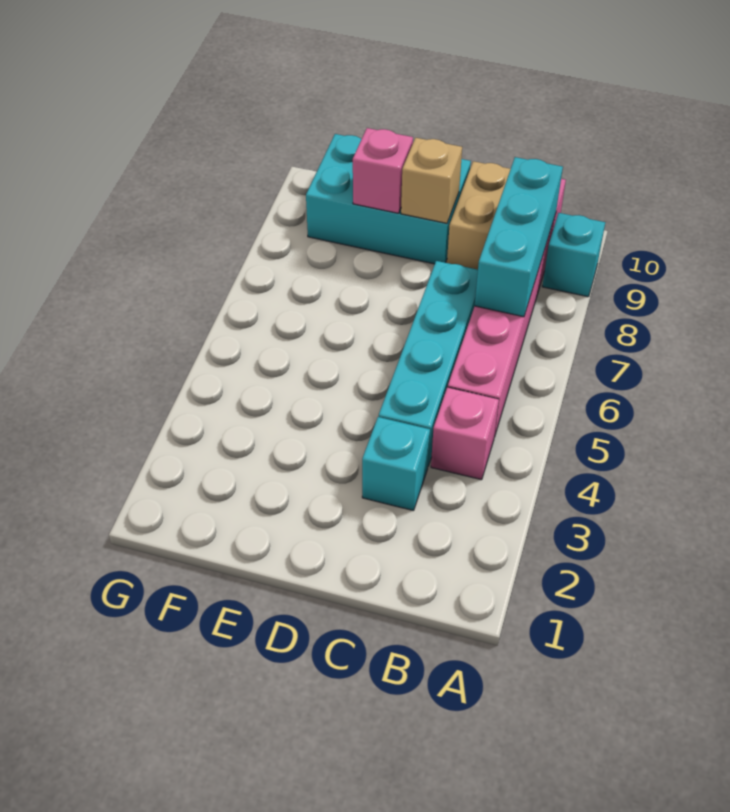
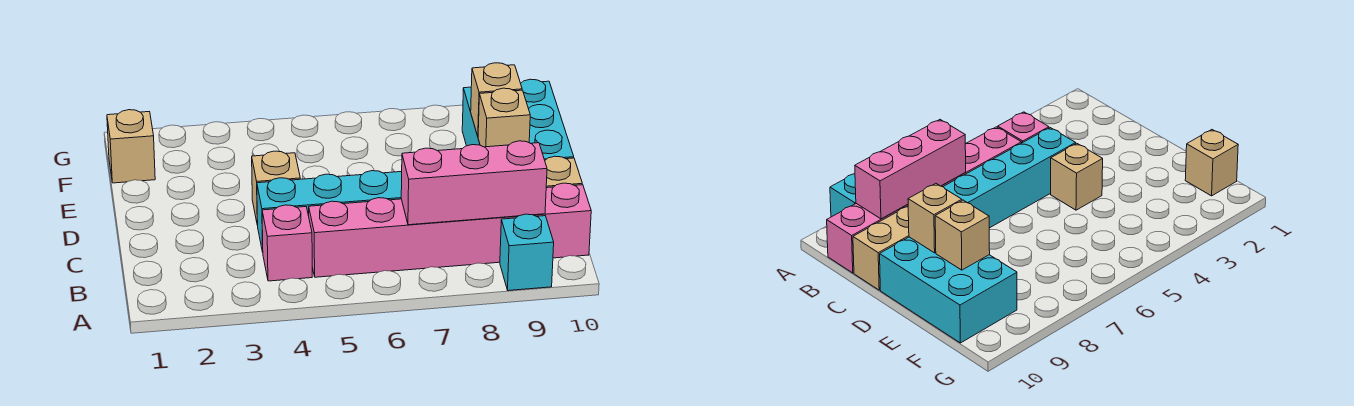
cyan 1x3 brick [475,157,563,317] -> pink 1x3 brick [401,141,547,225]
cyan 1x1 brick [362,417,430,511] -> none
none -> tan 1x1 brick [252,151,300,225]
pink 1x1 brick [353,128,413,213] -> tan 1x1 brick [471,63,522,136]
none -> tan 1x1 brick [107,110,155,183]

